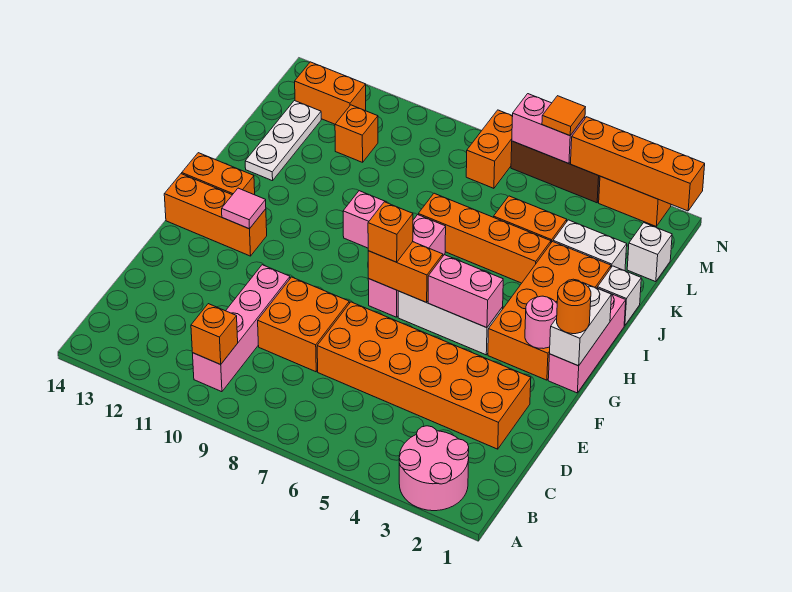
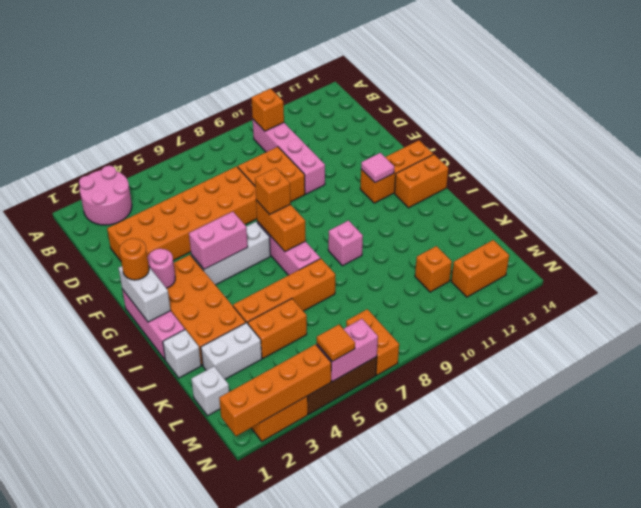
orange 1x2 brick [368,242,443,302] -> orange 1x2 brick turned to [256,200,306,252]
white 1x3 plate [245,101,321,181] -> none

